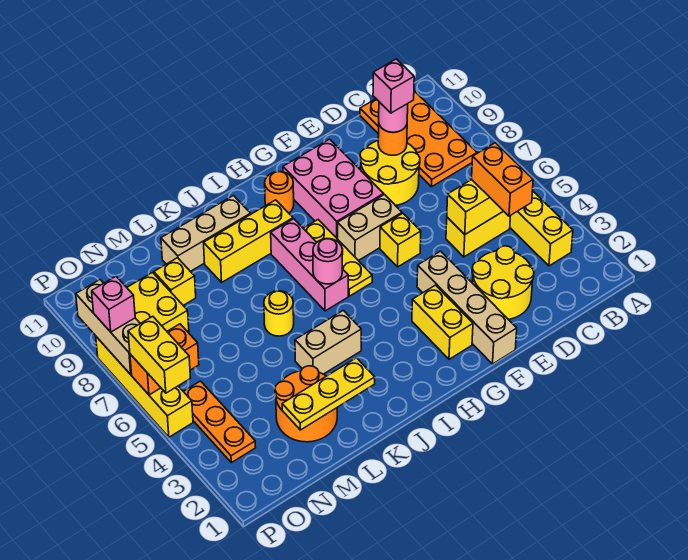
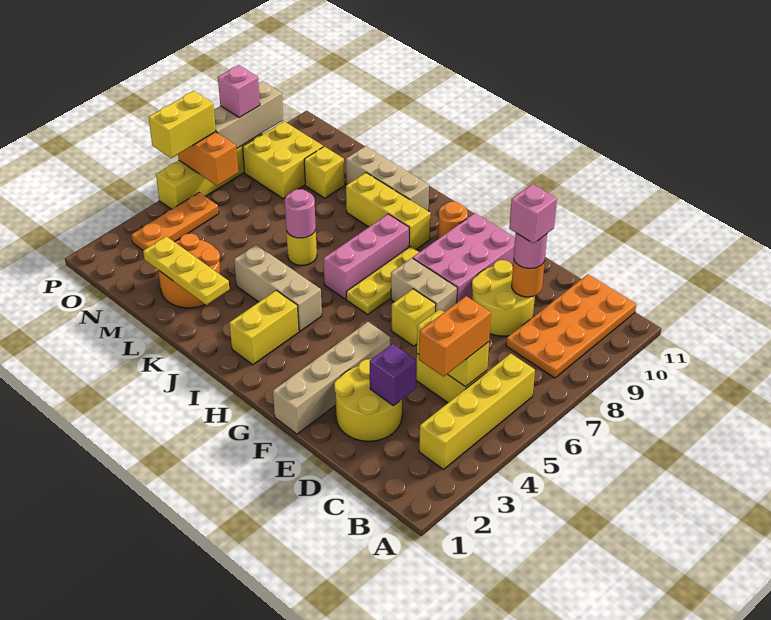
none -> purple 1x1 brick [370,344,417,406]
yellow 1x2 brick [412,285,473,359] -> yellow 1x2 brick moved to [229,290,299,365]
pink 1x1 round brick [313,239,342,284] -> pink 1x1 round brick moved to [285,189,316,238]
tan 1x2 brick [295,310,361,374] -> tan 1x3 brick [234,245,322,331]

